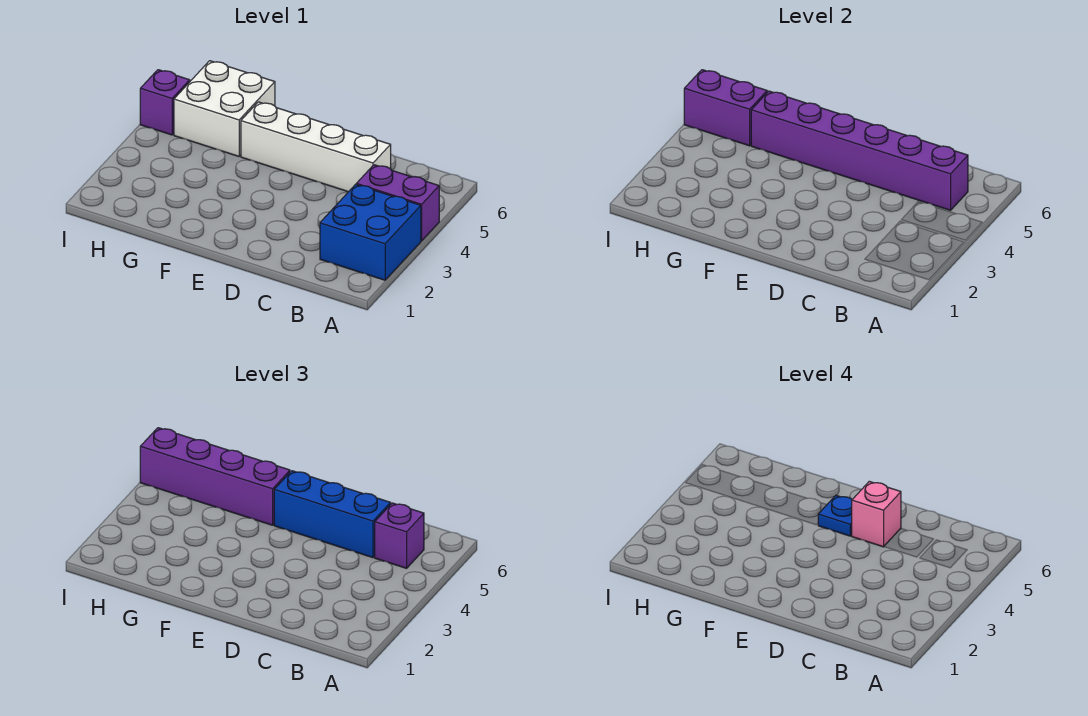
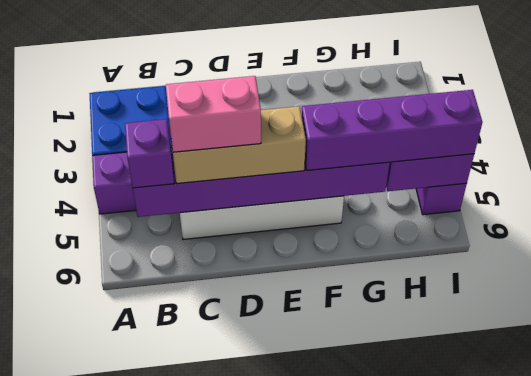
blue 1x3 brick [274,471,391,558] -> tan 1x3 brick [173,106,306,184]
pink 1x1 brick [852,481,901,547] -> pink 1x2 brick [166,76,261,152]
blue 1x1 plate [818,495,852,536] -> none
white 2x2 brick [174,61,275,156] -> none

